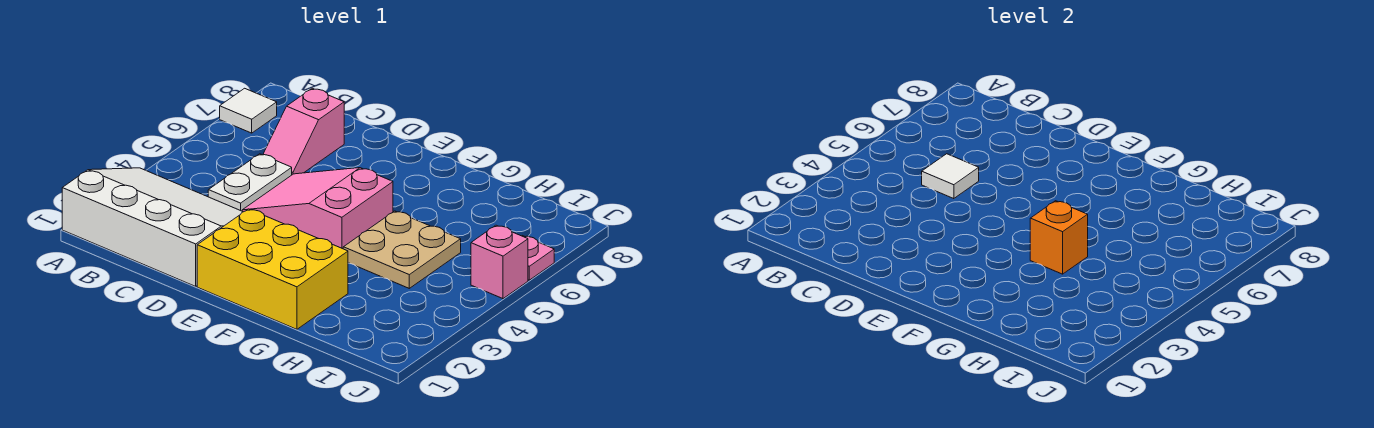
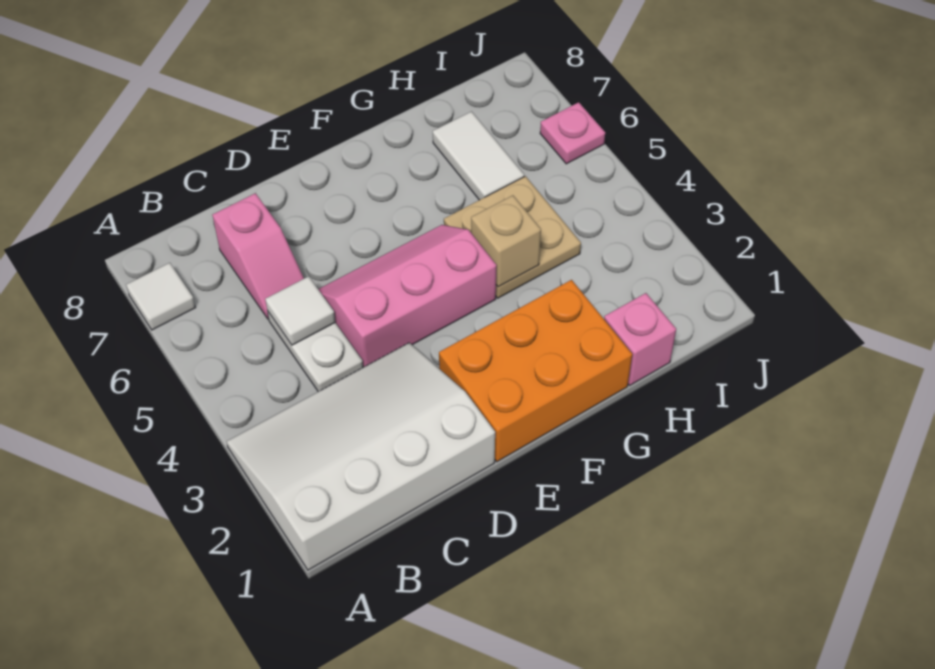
pink 2x3 slope [242,168,393,249] -> pink 2x3 slope turned to [318,225,497,367]
yellow 2x3 brick [197,209,348,329] -> orange 2x3 brick [439,280,632,462]
orange 1x1 brick [1030,201,1088,274] -> tan 1x1 brick [471,195,541,287]
none -> white 1x2 tile [433,112,524,200]
pink 1x1 brick [471,225,528,299] -> pink 1x1 brick moved to [604,293,676,385]

